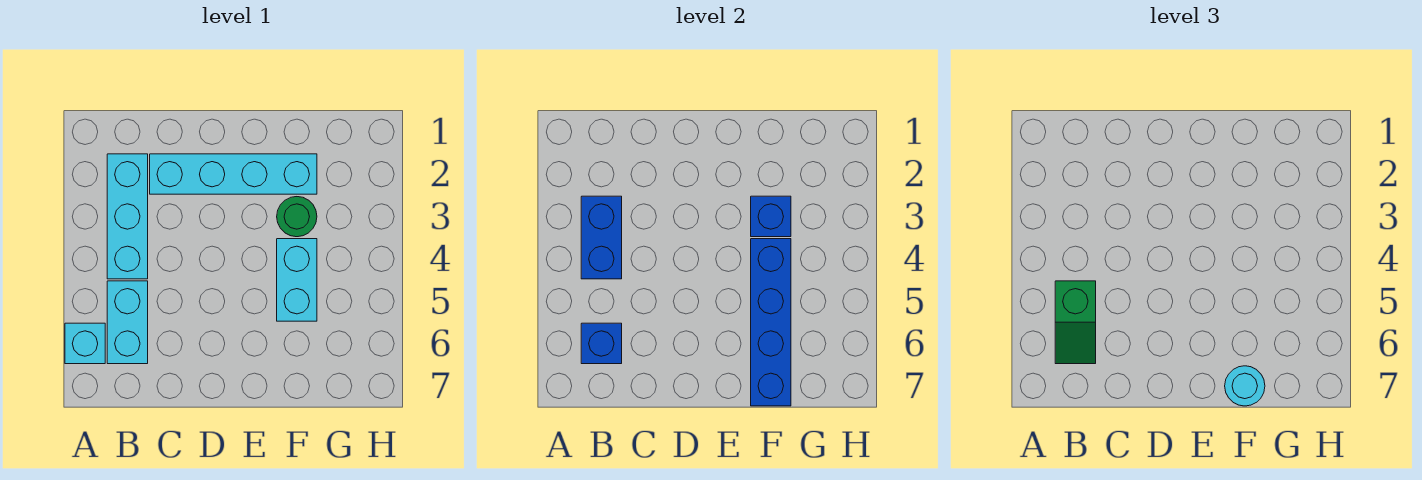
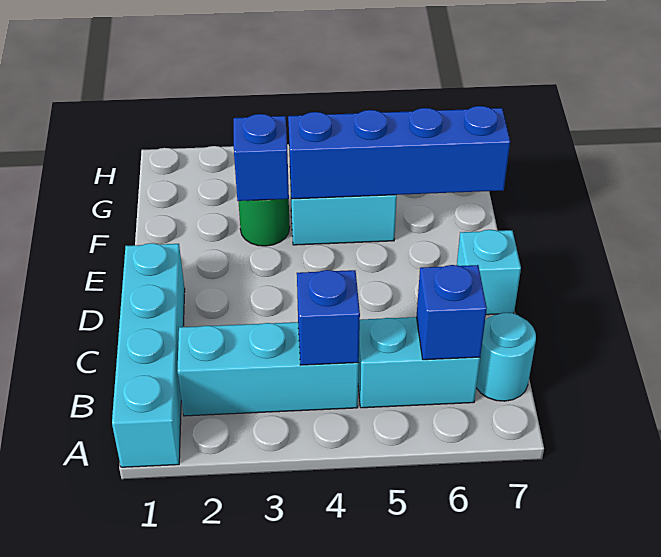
cyan 1x1 brick [65,323,105,364] -> cyan 1x1 brick moved to [457,230,521,315]
blue 1x2 brick [581,196,622,279] -> blue 1x1 brick [297,270,360,365]
green 1x2 slope [1055,281,1096,364] -> none
cyan 1x4 brick [150,154,317,194] -> cyan 1x4 brick moved to [112,243,185,467]
cyan 1x1 round brick [1225,366,1265,406] -> cyan 1x1 round brick moved to [476,313,536,401]

